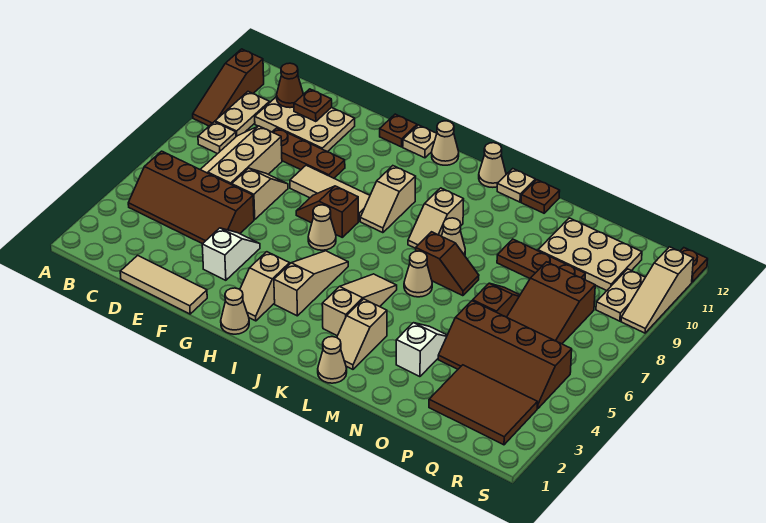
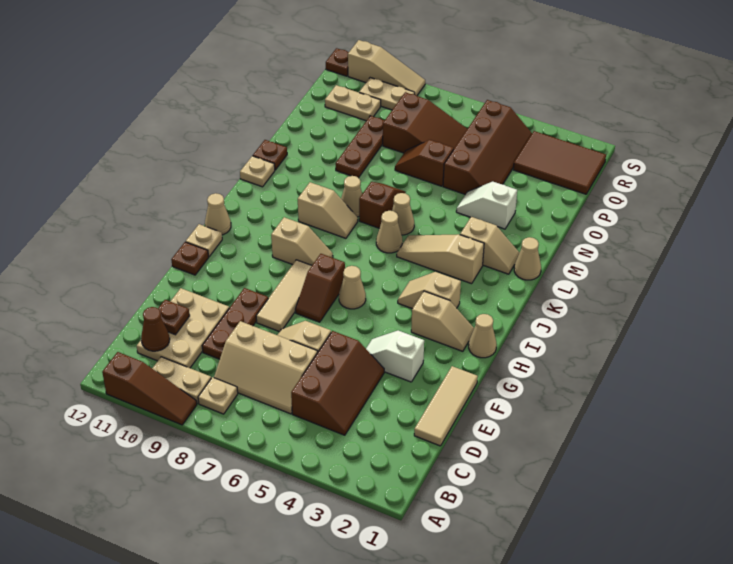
brown 2x4 slope [128,151,254,244] -> brown 2x3 slope [291,331,384,435]
tan 1x3 slope [274,251,348,316] -> tan 1x2 slope [398,272,461,309]
tan 1x1 cone [479,143,506,187] -> tan 1x1 cone moved to [376,211,403,253]
tan 2x3 plate [538,218,642,291] -> tan 1x2 plate [325,85,381,121]
brown 2x3 tile [429,365,537,445] -> brown 2x3 tile turned to [513,131,606,194]

